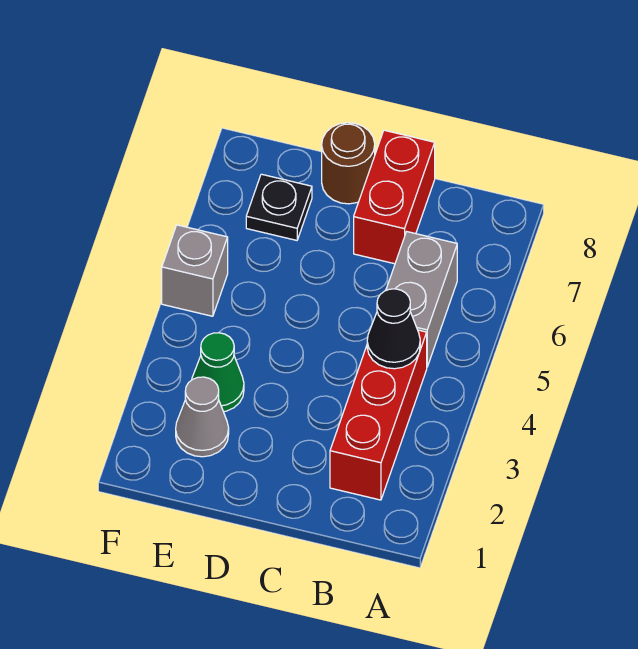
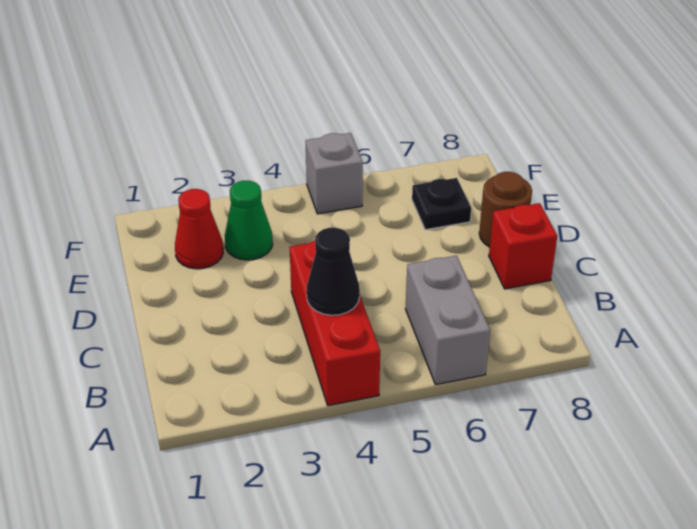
red 1x3 brick [330,330,427,500] -> red 1x3 brick turned to [289,241,380,406]
grey 1x2 brick [386,232,457,367] -> grey 1x2 brick turned to [406,256,490,385]
red 1x2 brick [354,130,435,264] -> red 1x1 brick [489,203,557,289]
grey 1x1 cone [176,377,229,457] -> red 1x1 cone [175,189,223,269]

